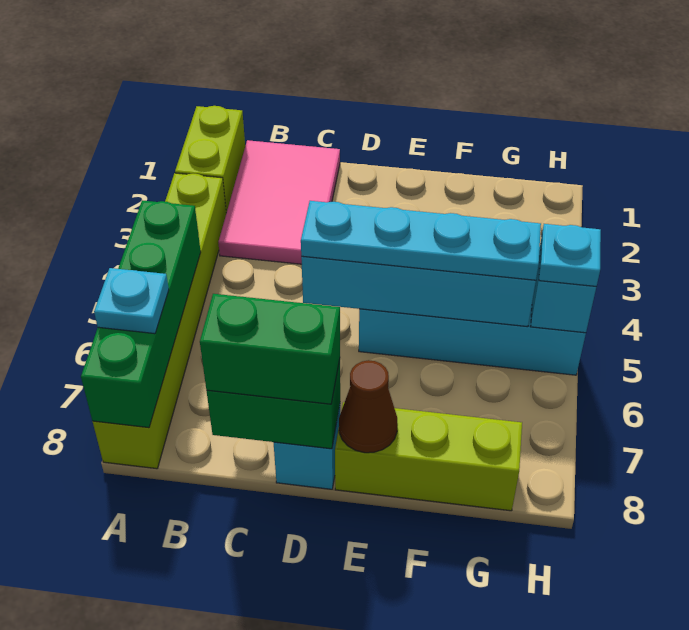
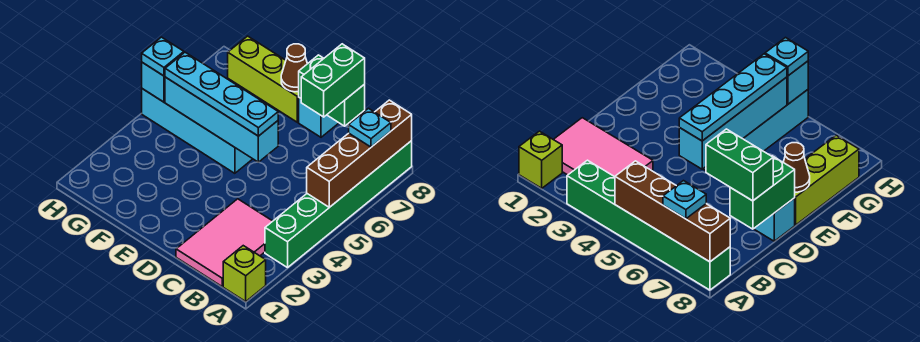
lime 1x2 brick [175,106,245,213] -> lime 1x1 brick [223,246,266,301]
lime 1x6 brick [93,173,226,469] -> green 1x6 brick [265,141,412,268]
green 1x4 brick [81,200,201,428] -> brown 1x4 brick [307,100,412,207]
green 1x2 brick [200,294,340,404] -> green 1x2 brick turned to [301,44,365,117]

